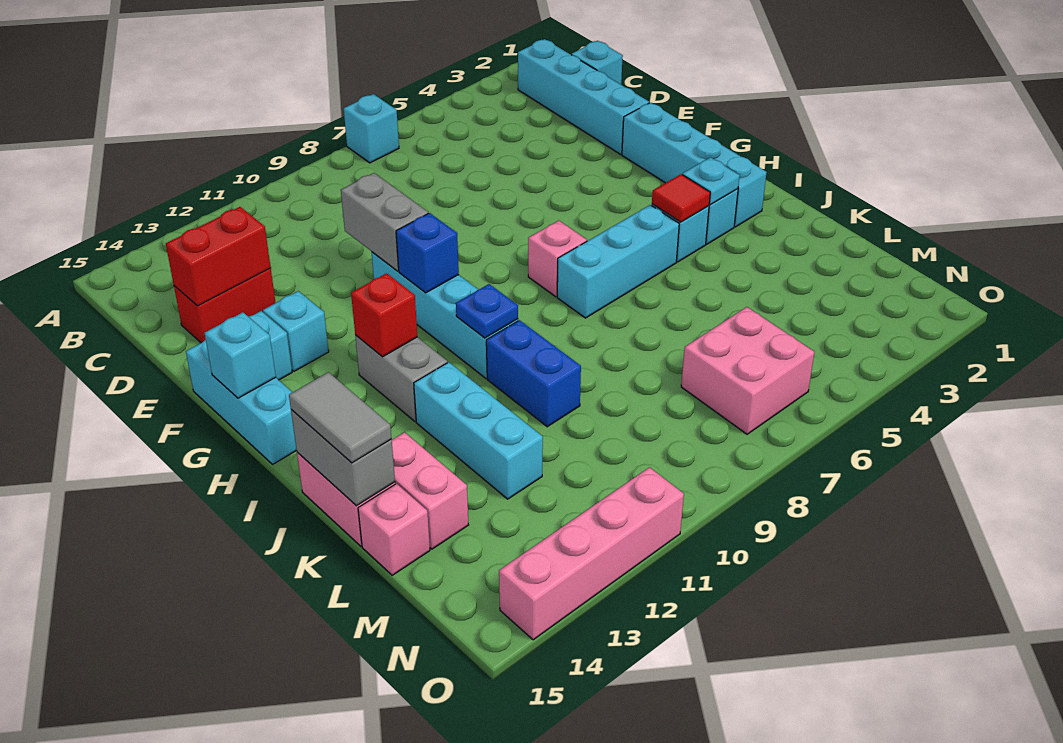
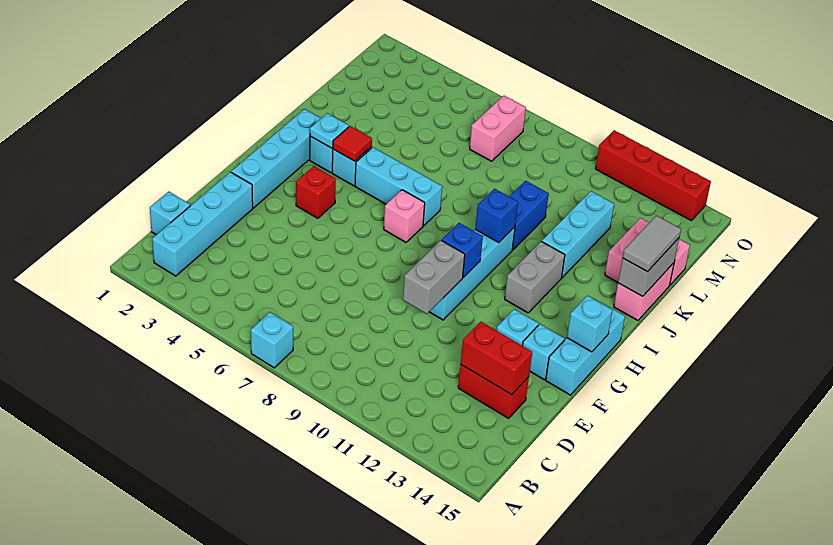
red 1x1 brick [351,273,417,357] -> red 1x1 brick moved to [296,166,336,218]
blue 1x1 plate [456,284,518,338] -> blue 1x1 brick [475,189,518,242]
pink 2x2 brick [681,307,814,434] -> pink 1x2 brick [470,96,526,161]
pink 1x4 brick [499,467,684,640] -> red 1x4 brick [595,130,711,221]

